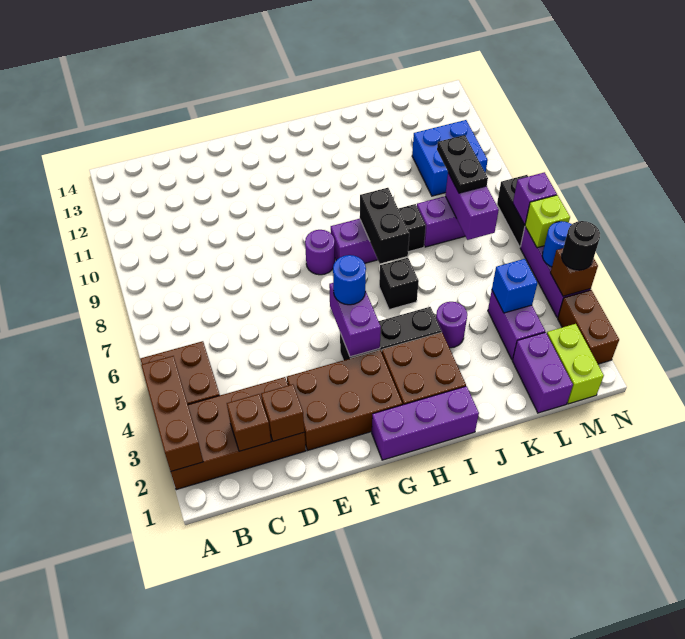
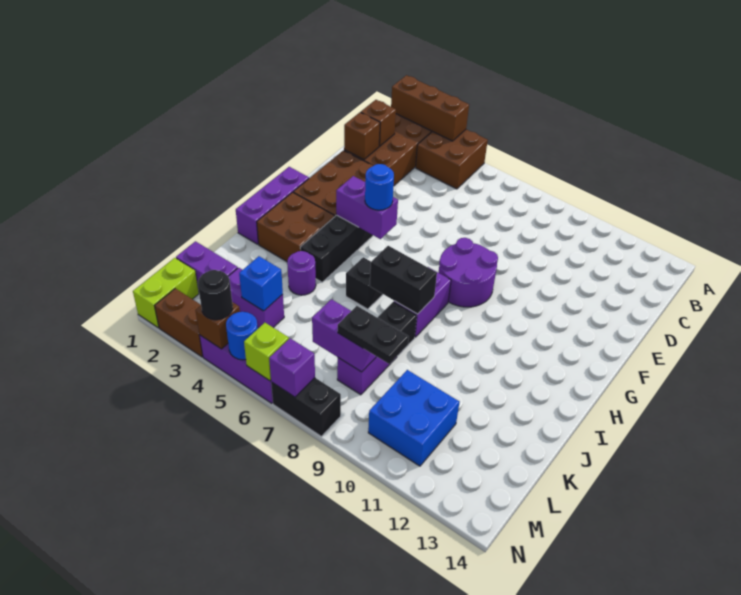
purple 1x1 round brick [305,230,335,275] -> purple 2x2 round brick [439,238,498,307]
lime 1x2 brick [547,324,604,404] -> lime 1x2 brick turned to [133,258,199,328]

